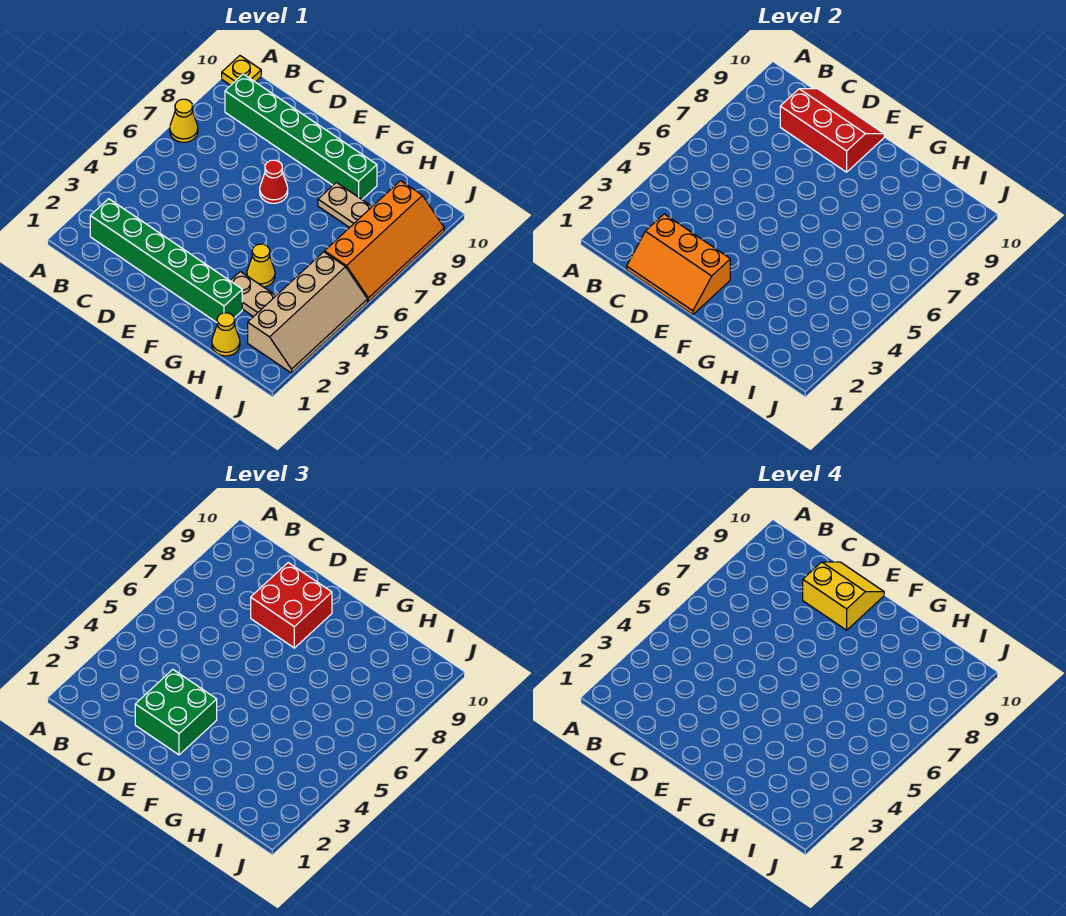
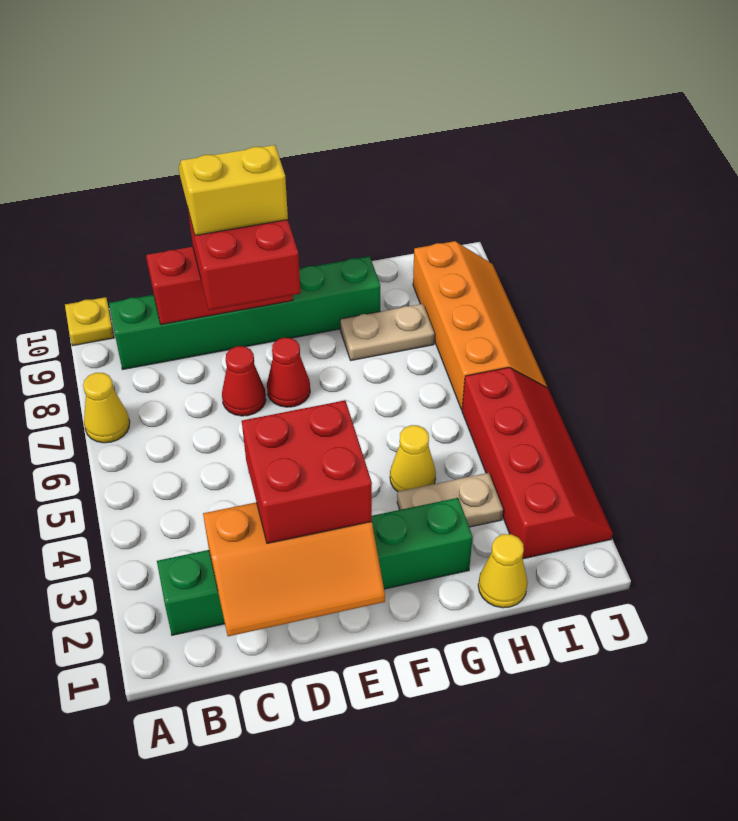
green 2x2 brick [135,669,217,755] -> red 2x2 brick [242,400,372,543]
none -> red 1x1 cone [222,346,266,416]
tan 2x4 slope [248,252,367,373] -> red 2x4 slope [462,367,613,559]

